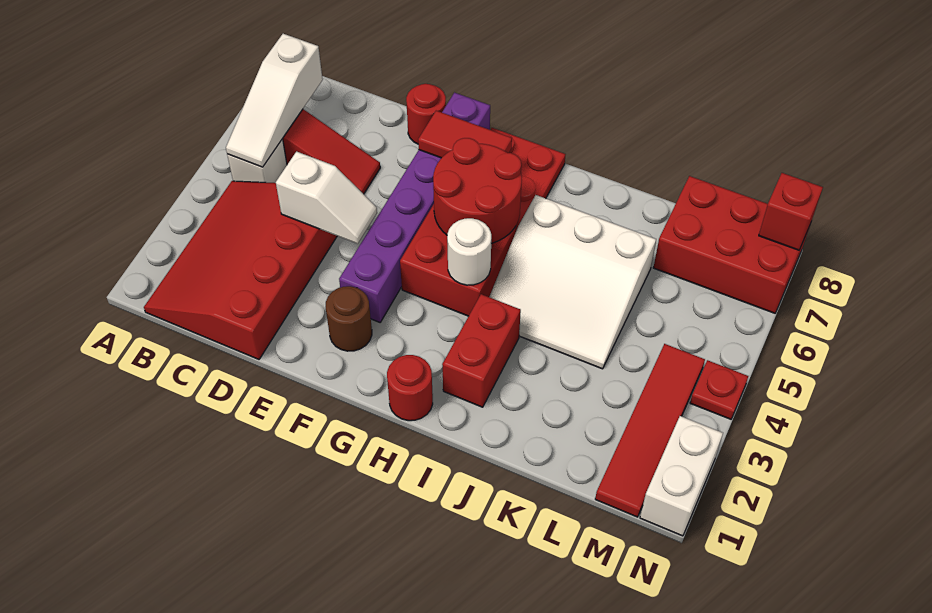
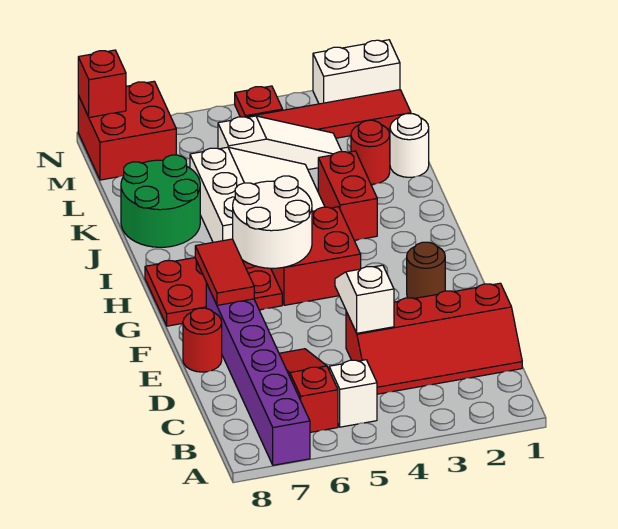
red 3x4 slope [144,181,337,359] -> red 2x4 slope [346,283,522,394]
white 1x3 slope [226,34,323,167] -> white 1x3 slope moved to [218,116,342,170]
purple 1x6 brick [339,93,490,322] -> purple 1x6 brick turned to [206,283,310,465]
red 2x2 round brick [433,138,522,243] -> white 2x2 round brick [233,176,312,268]
red 1x1 round brick [387,355,433,421] -> red 1x1 round brick moved to [351,120,390,184]
white 1x1 round brick [447,218,491,285] -> white 1x1 round brick moved to [390,114,429,177]
red 1x2 brick [442,294,521,407] -> red 1x2 brick turned to [318,151,377,240]
none -> green 2x2 round brick [121,155,200,247]
red 2x3 brick [653,176,810,313] -> red 2x2 brick [78,81,176,180]

